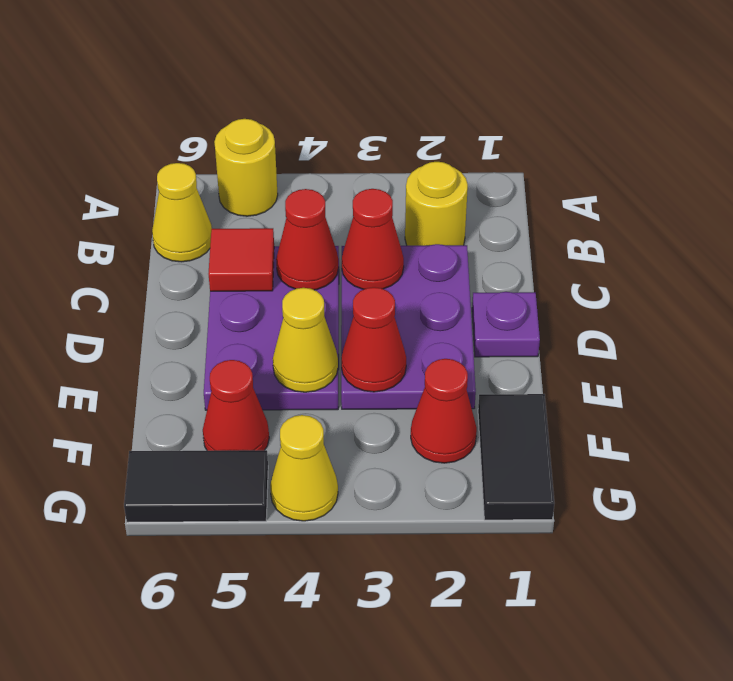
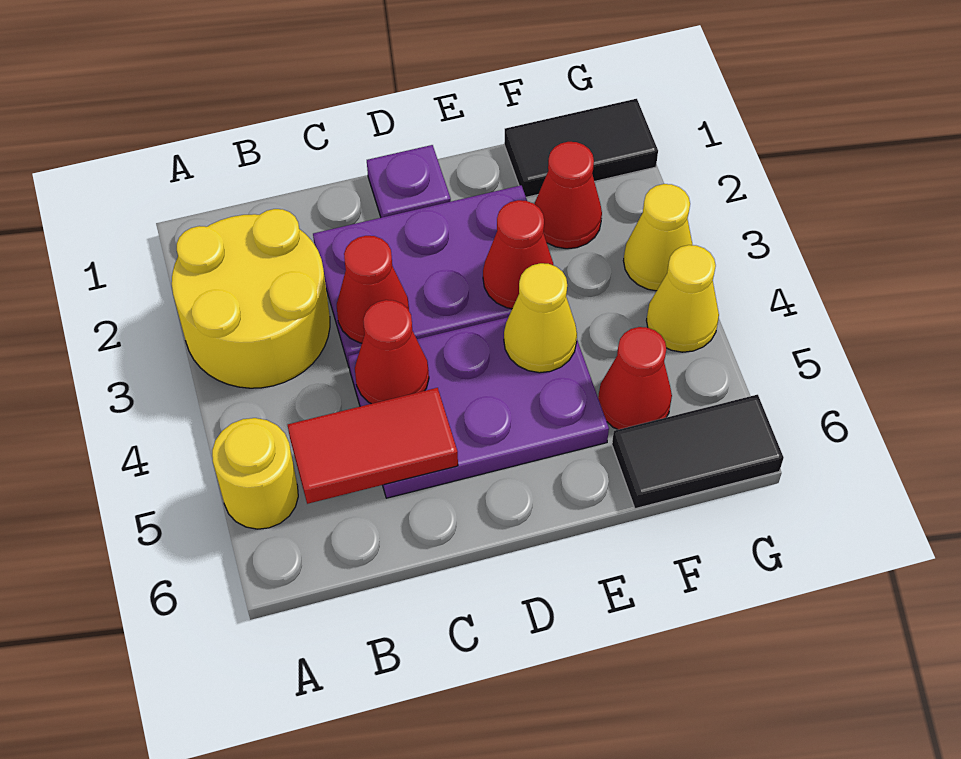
yellow 1x1 round brick [405,162,468,246] -> yellow 2x2 round brick [172,209,330,388]
yellow 1x1 cone [152,163,212,262] -> yellow 1x1 cone moved to [623,184,693,291]
red 1x1 tile [208,228,274,291] -> red 1x2 tile [288,388,458,504]
black 1x2 tile [124,450,268,522] -> black 1x2 tile turned to [612,395,784,509]

